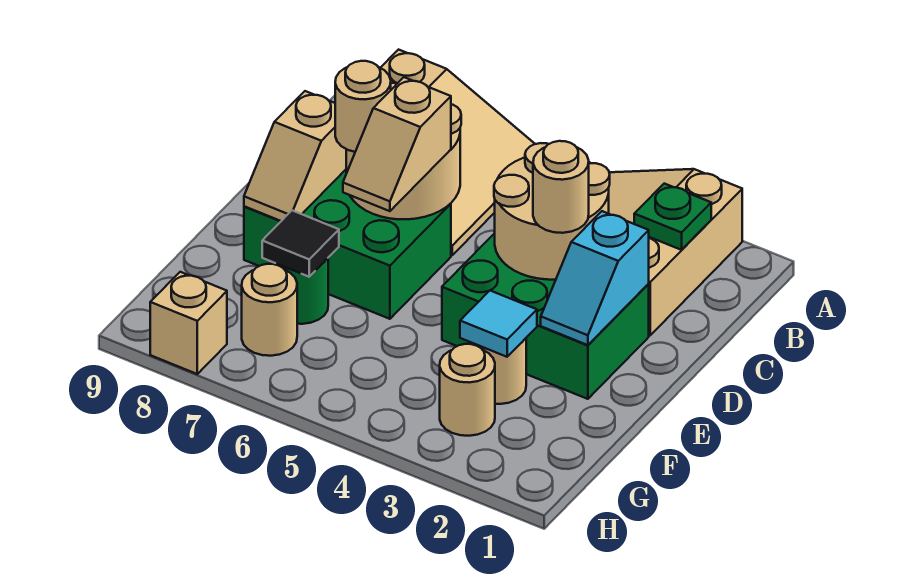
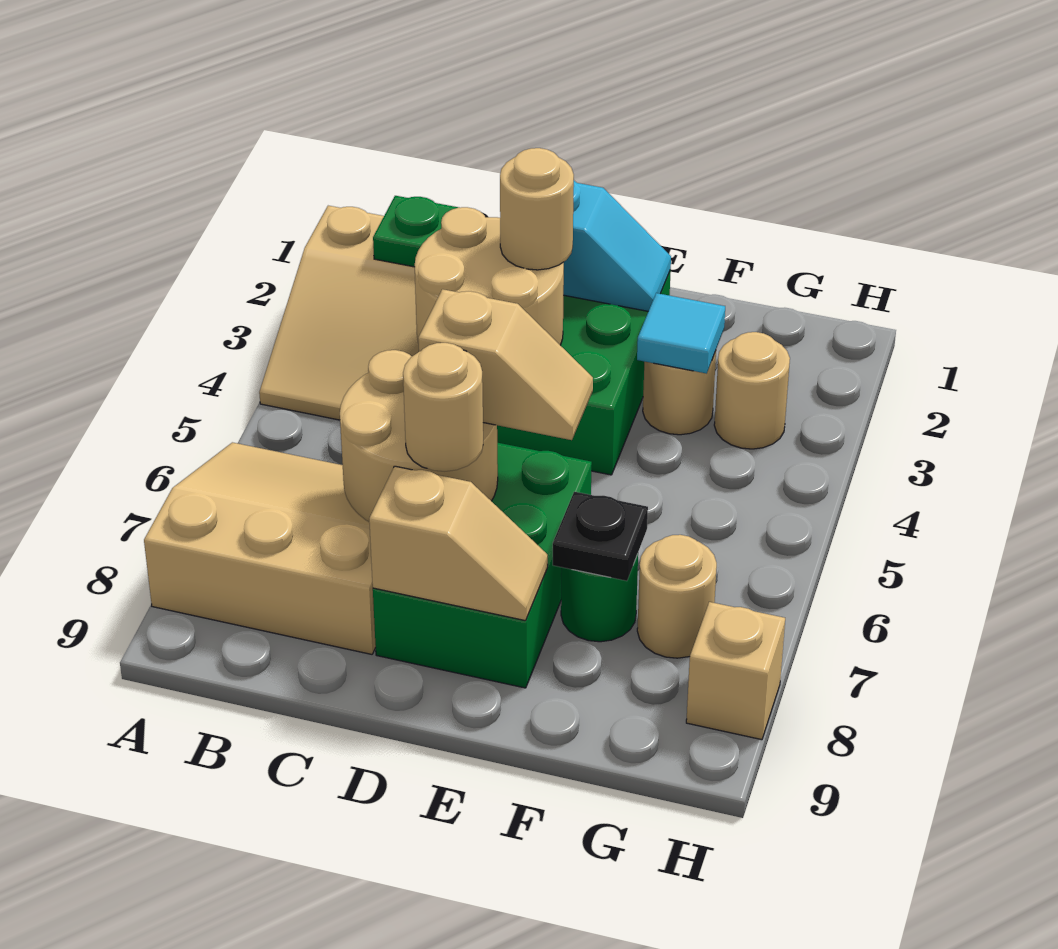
black 1x1 tile [262,210,339,277] -> black 1x1 plate [553,492,648,581]

